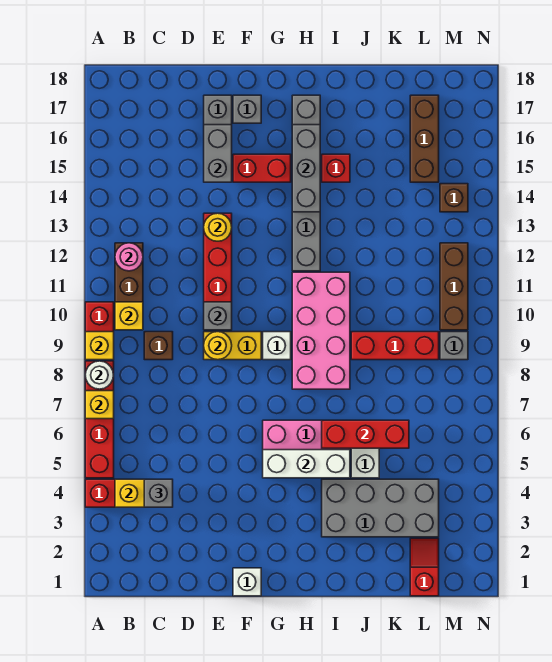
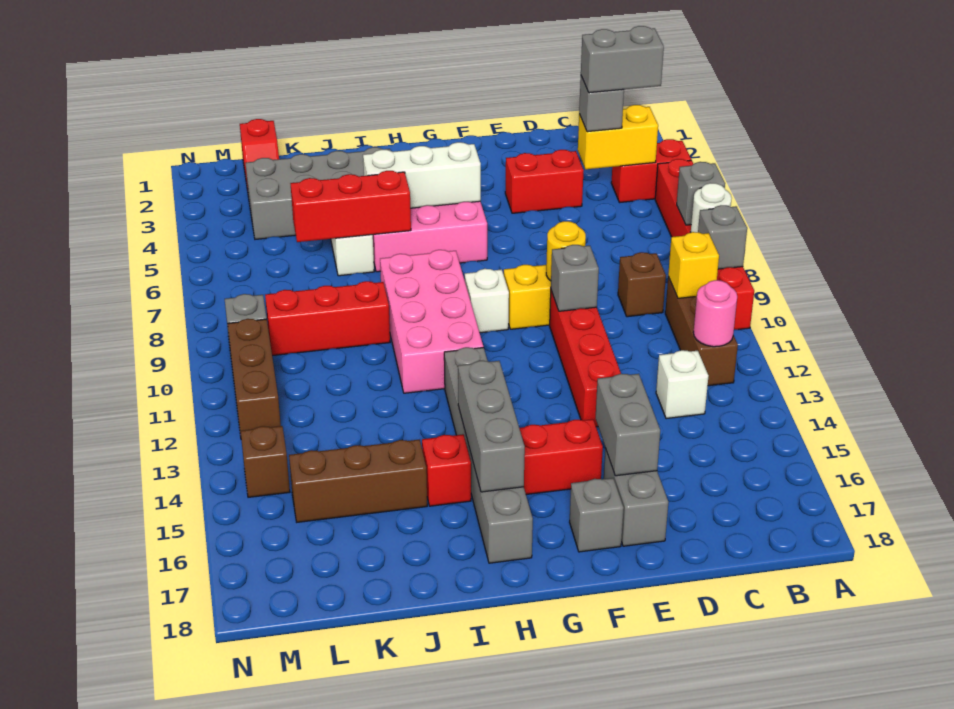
yellow 1x1 brick [85,391,114,419] -> grey 1x1 brick [677,162,725,225]
yellow 1x1 brick [85,332,114,360] -> grey 1x1 brick [698,205,747,269]
none -> grey 1x2 brick [581,26,664,93]
none -> red 1x2 brick [505,150,584,213]
yellow 1x1 round brick [204,213,232,241] -> none
white 1x1 brick [233,568,261,596] -> white 1x1 brick moved to [656,350,708,419]
brown 1x3 brick [410,95,439,182] -> brown 1x3 brick turned to [289,439,427,522]

